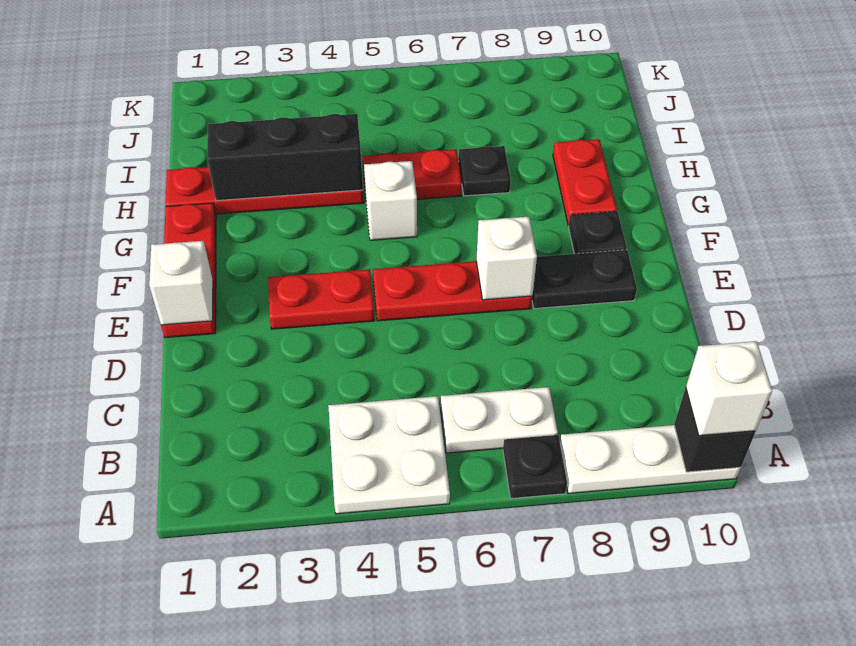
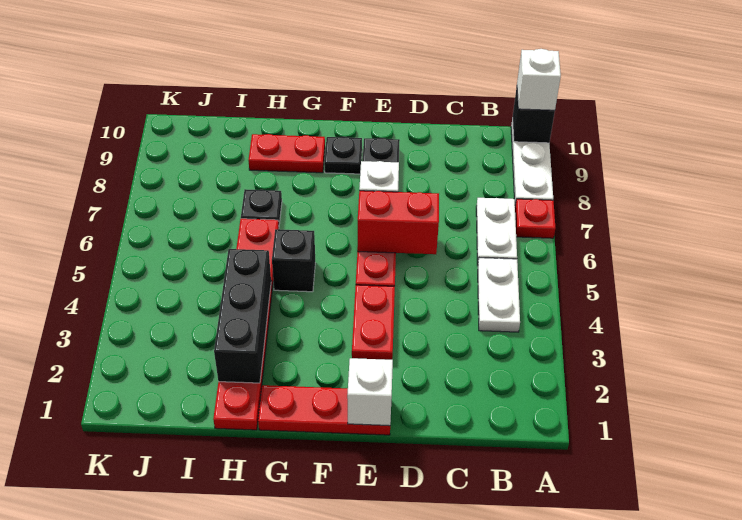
white 2x2 plate [328,396,450,514] -> white 1x2 plate [478,258,520,332]
black 1x1 plate [503,435,567,499] -> red 1x1 plate [515,199,555,238]
none -> red 1x2 brick [357,191,439,254]
white 1x1 brick [364,161,417,240] -> black 1x1 brick [272,229,315,292]

